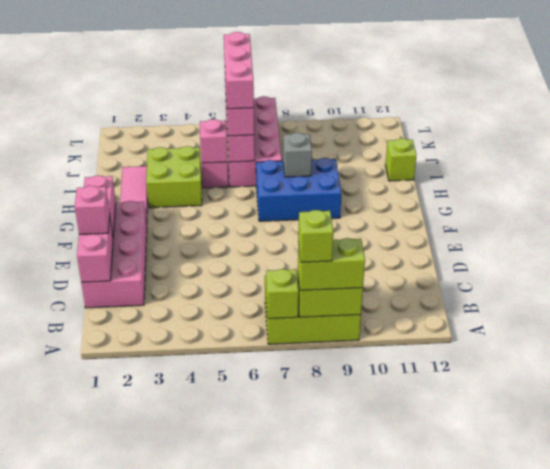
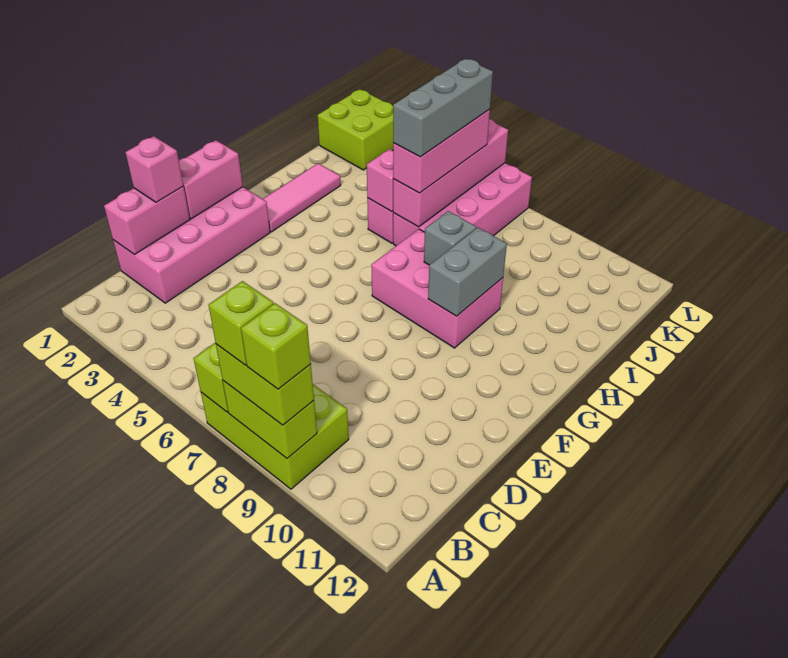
blue 2x3 brick [256,158,341,221] -> pink 2x3 brick [371,229,503,348]
none -> grey 1x2 brick [428,227,507,316]
lime 2x2 brick [146,146,202,208] -> lime 2x2 brick moved to [318,89,393,170]
pink 1x3 brick [224,32,254,109] -> grey 1x3 brick [393,59,493,157]
lime 1x1 brick [386,138,416,181] -> lime 1x1 brick moved to [241,303,311,389]

